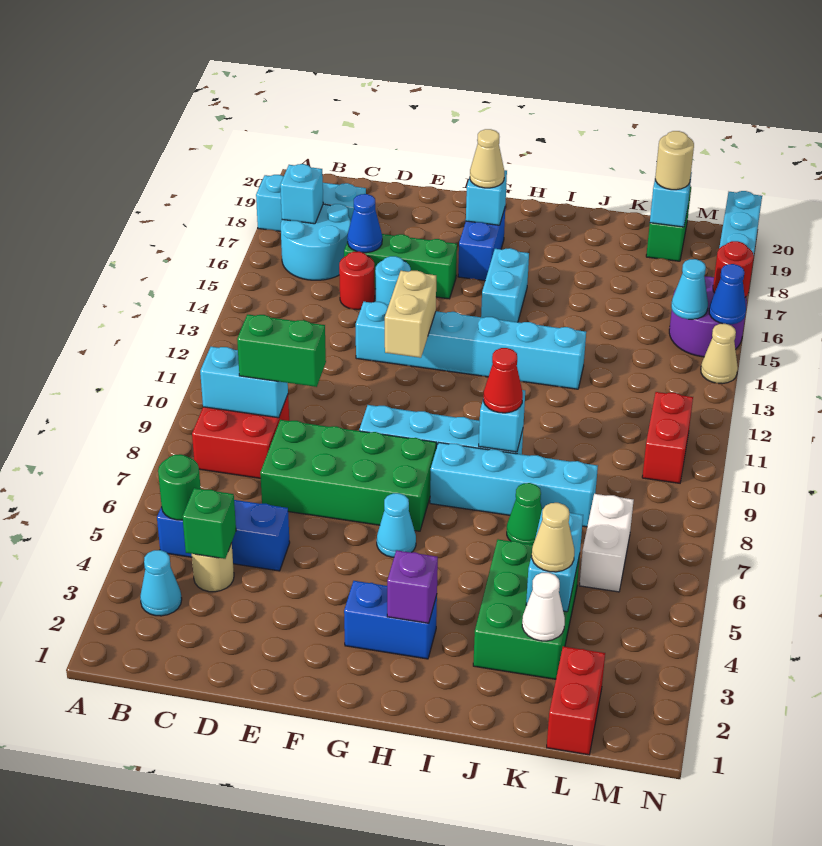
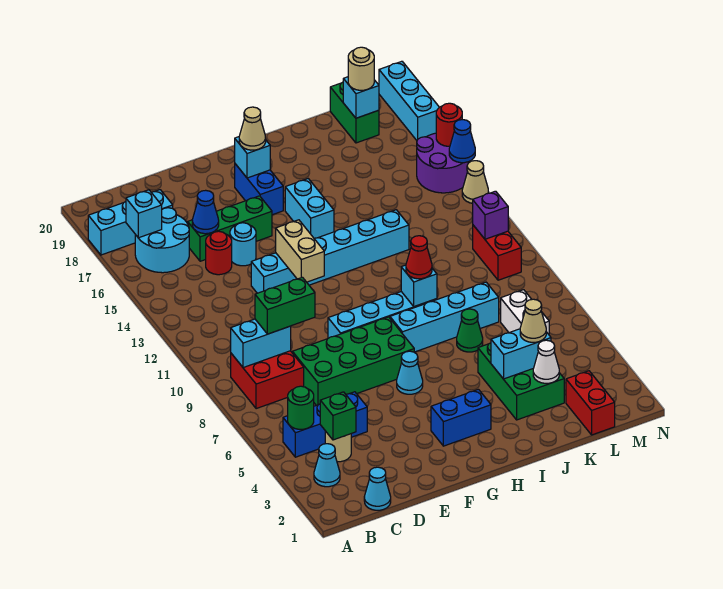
purple 1x1 brick [387,550,438,623] -> purple 1x1 brick moved to [473,191,508,239]
cyan 1x2 brick [526,509,583,612] -> cyan 1x2 brick turned to [491,329,551,379]
cyan 1x1 cone [671,259,708,319] -> cyan 1x1 cone moved to [364,467,391,510]

